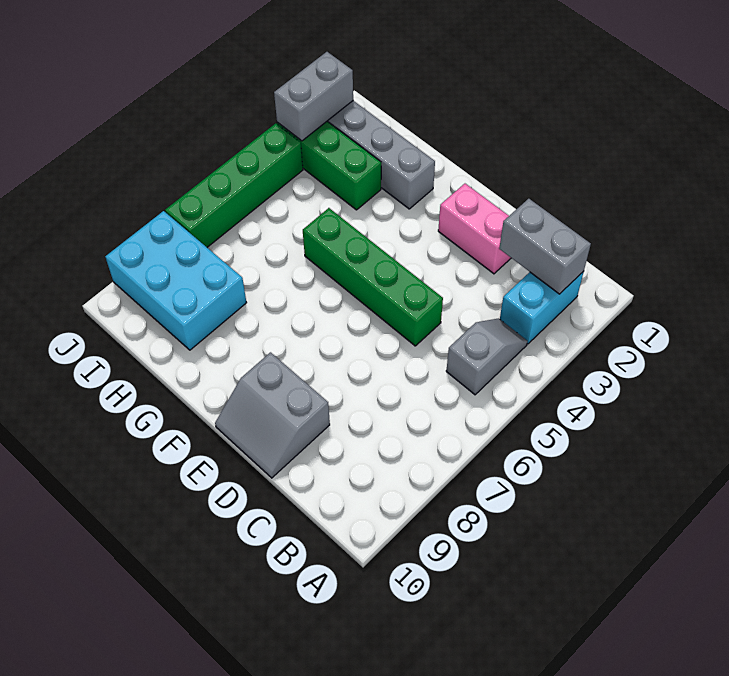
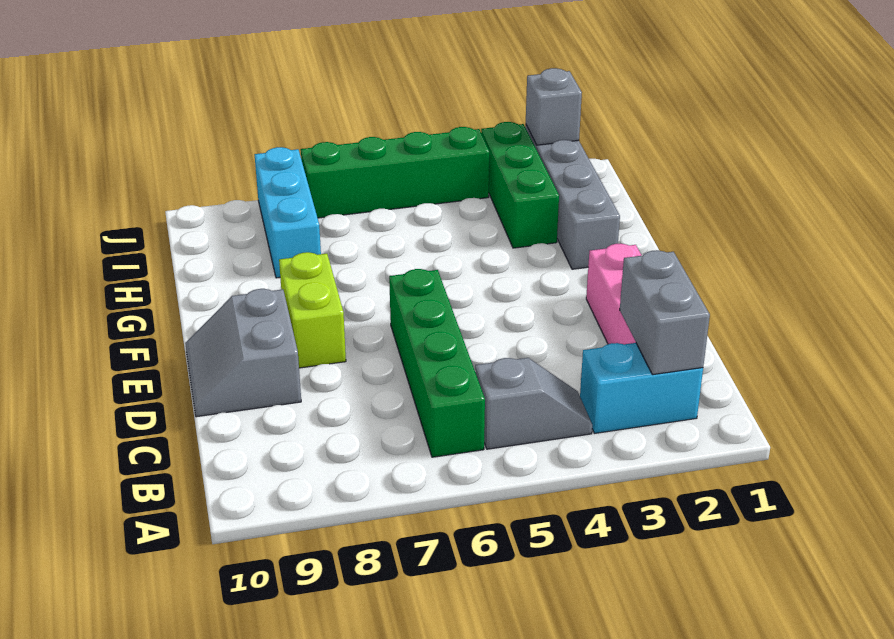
green 1x4 brick [303,208,443,346] -> green 1x4 brick moved to [389,269,485,457]
none -> lime 1x2 brick [279,252,346,368]
cyan 2x3 brick [105,211,247,350] -> cyan 1x3 brick [255,147,321,278]
grey 1x2 brick [274,52,353,141] -> grey 1x1 brick [526,68,582,145]

